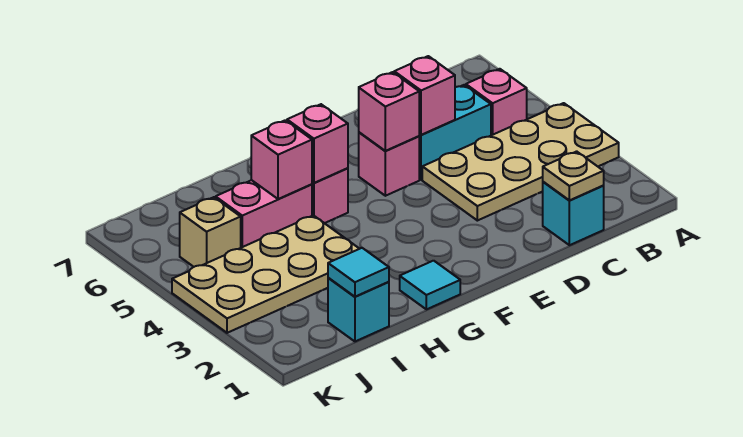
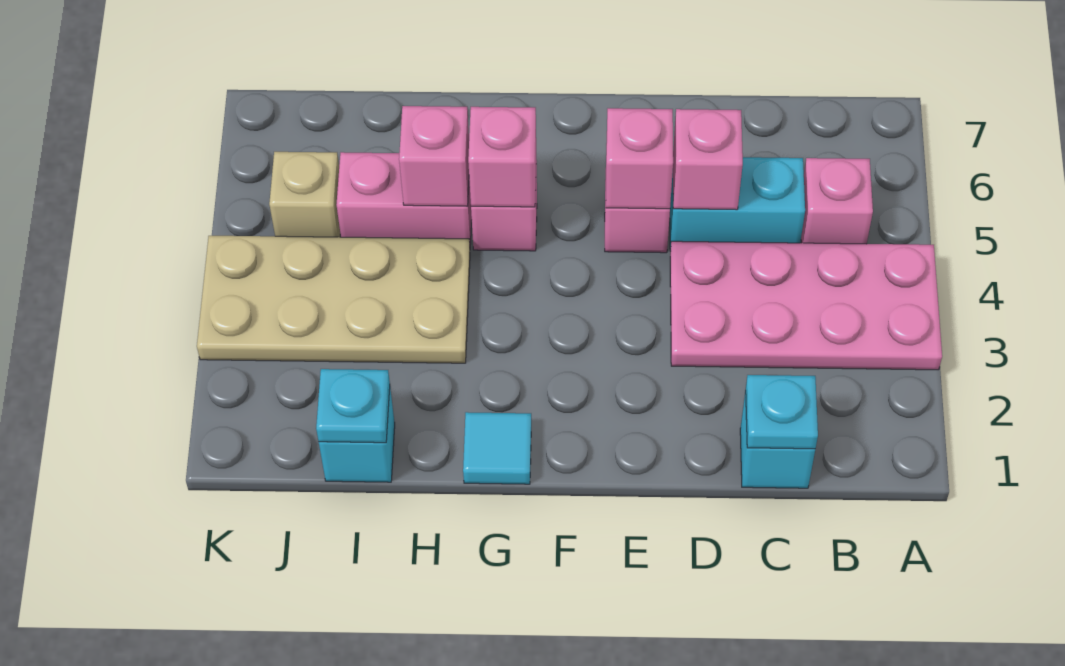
tan 2x4 plate [422,103,619,221] -> pink 2x4 plate [670,241,942,370]
tan 1x1 plate [543,151,604,200] -> cyan 1x1 plate [746,375,818,449]
cyan 1x1 tile [328,248,389,297] -> cyan 1x1 plate [316,369,390,443]

